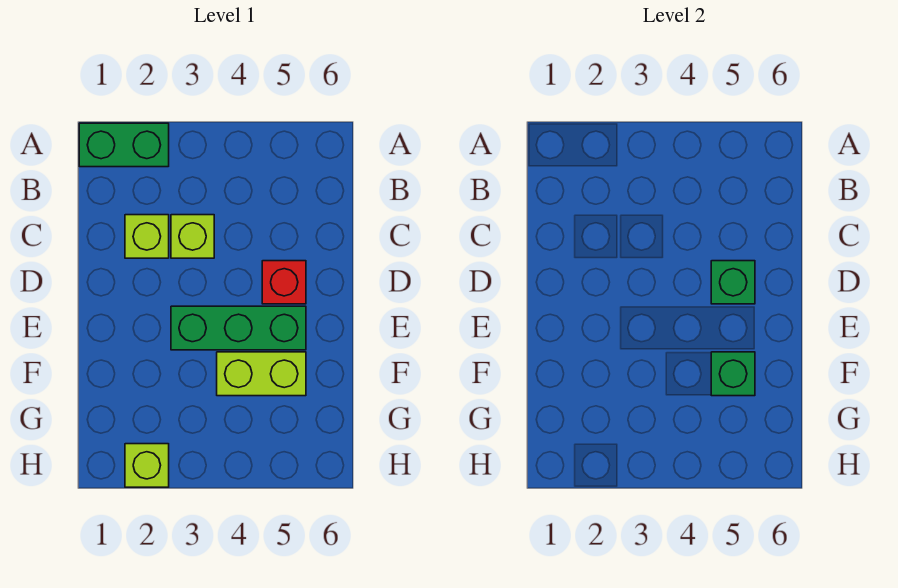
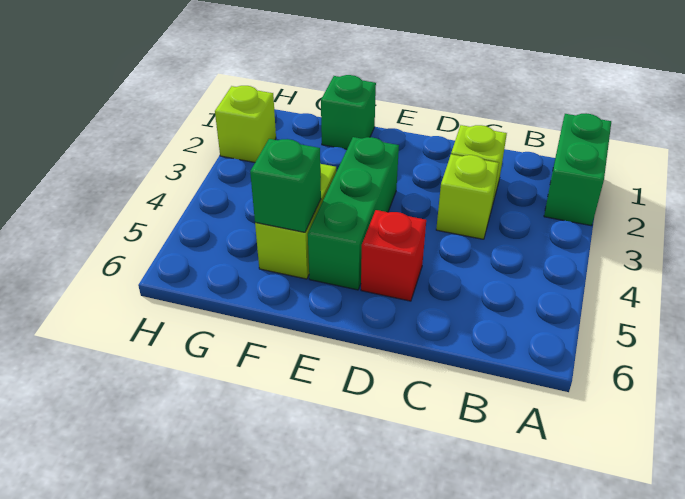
green 1x1 brick [711,261,755,304] -> green 1x1 brick moved to [321,75,376,149]

